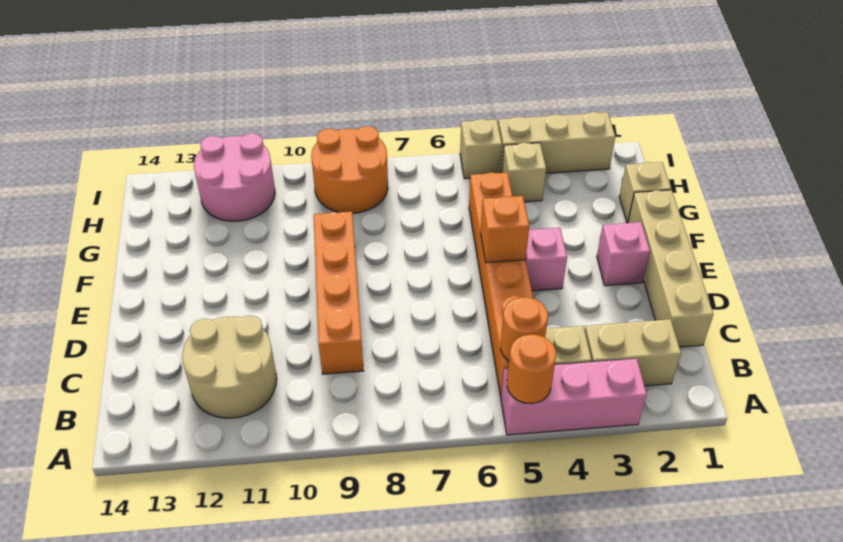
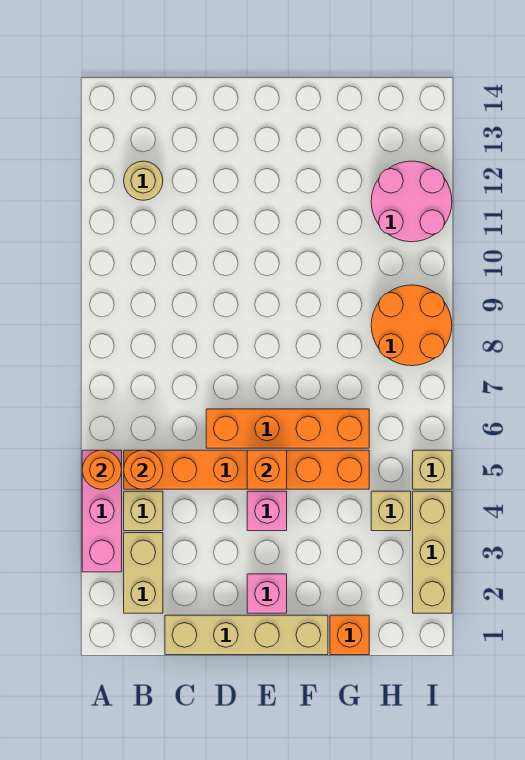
tan 2x2 round brick [182,315,277,418] -> tan 1x1 round brick [124,161,163,200]
orange 1x4 brick [314,212,364,374] -> orange 1x4 brick moved to [206,409,369,448]
tan 1x1 brick [619,162,671,223] -> orange 1x1 brick [330,615,369,655]

